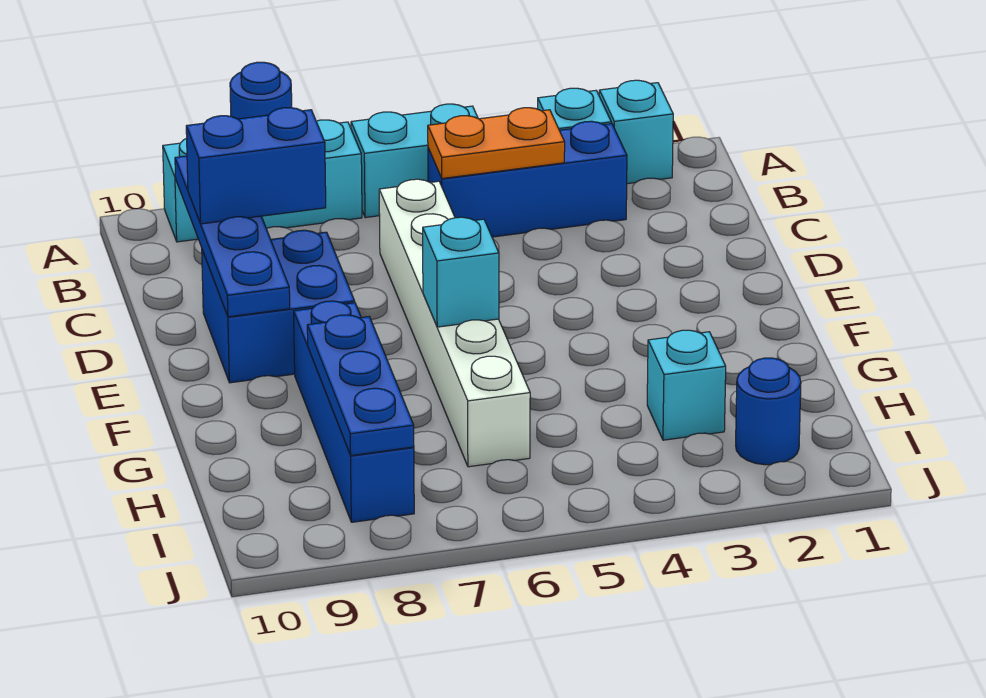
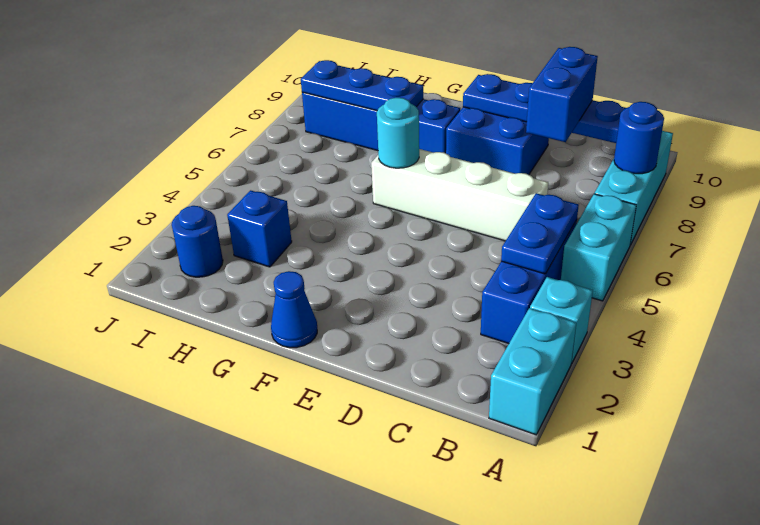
cyan 1x1 brick [599,80,673,184] -> cyan 1x2 brick [489,308,576,435]
orange 1x2 plate [428,108,565,179] -> blue 1x2 plate [501,193,579,274]
white 1x6 brick [379,179,530,467] -> white 1x4 brick [371,149,548,241]
none -> blue 1x1 cone [271,271,317,348]
cyan 1x1 brick [423,217,499,327] -> cyan 1x1 round brick [377,98,419,168]
cyan 1x1 brick [647,330,726,440] -> blue 1x1 brick [227,190,292,267]

